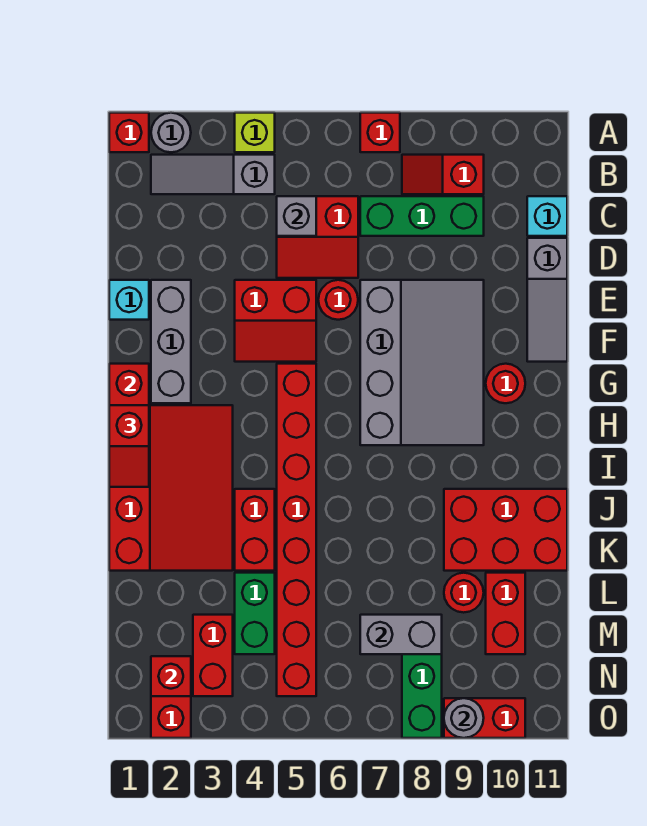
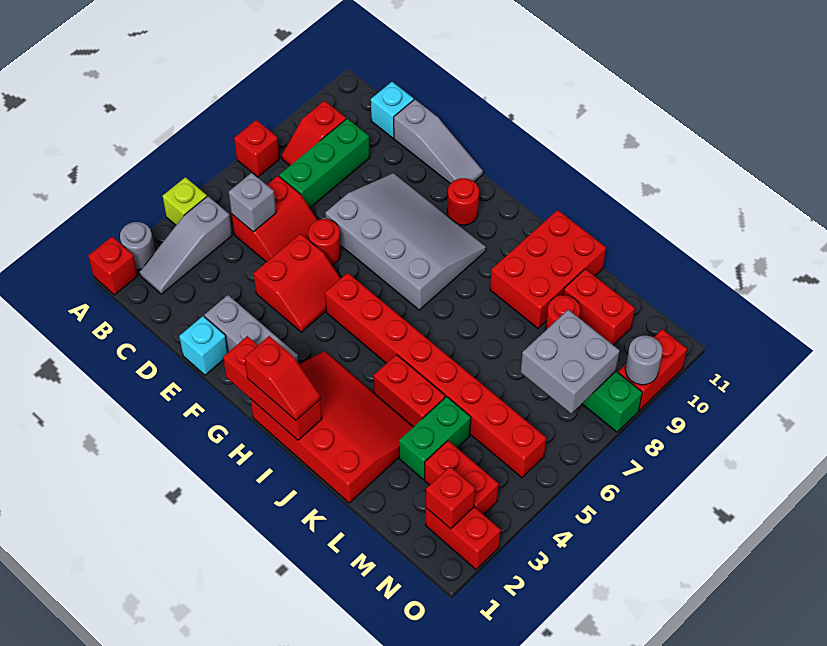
green 1x2 brick [235,573,275,654] -> green 1x2 brick turned to [399,397,471,479]
grey 1x2 brick [360,615,442,654] -> grey 2x2 brick [521,310,620,414]

